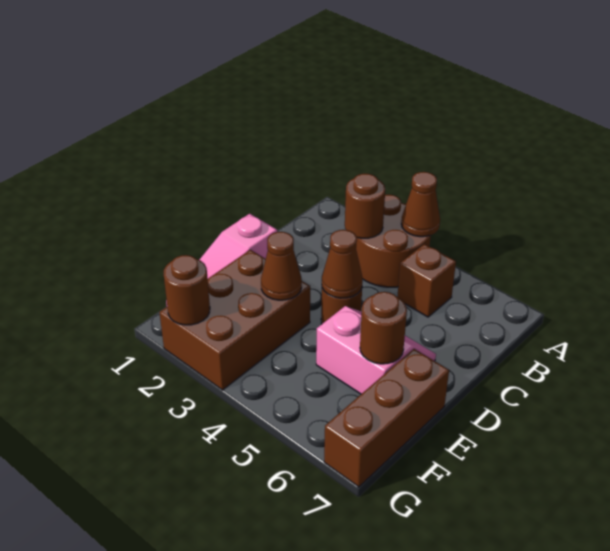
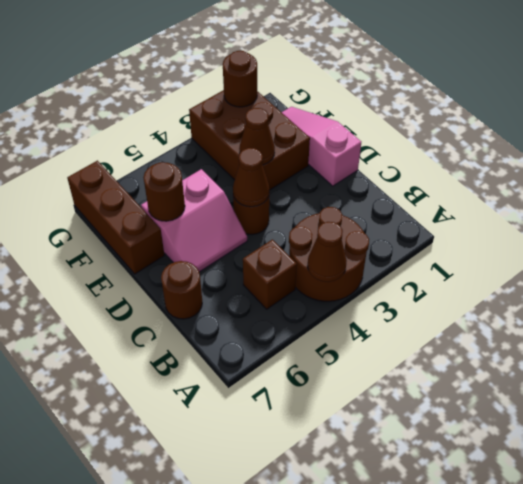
brown 1x1 round brick [345,174,385,238] -> brown 1x1 round brick moved to [161,261,202,319]

